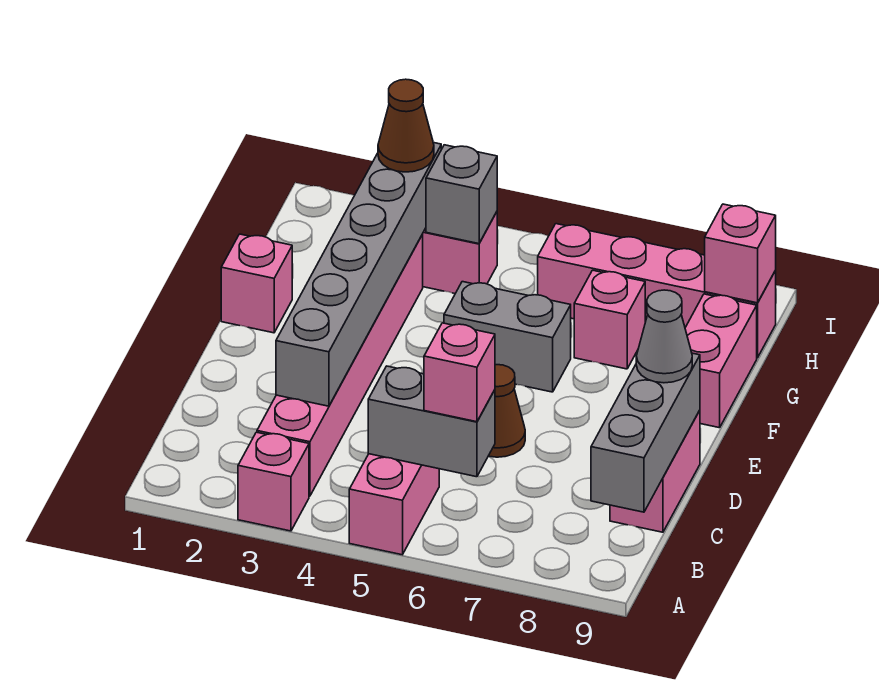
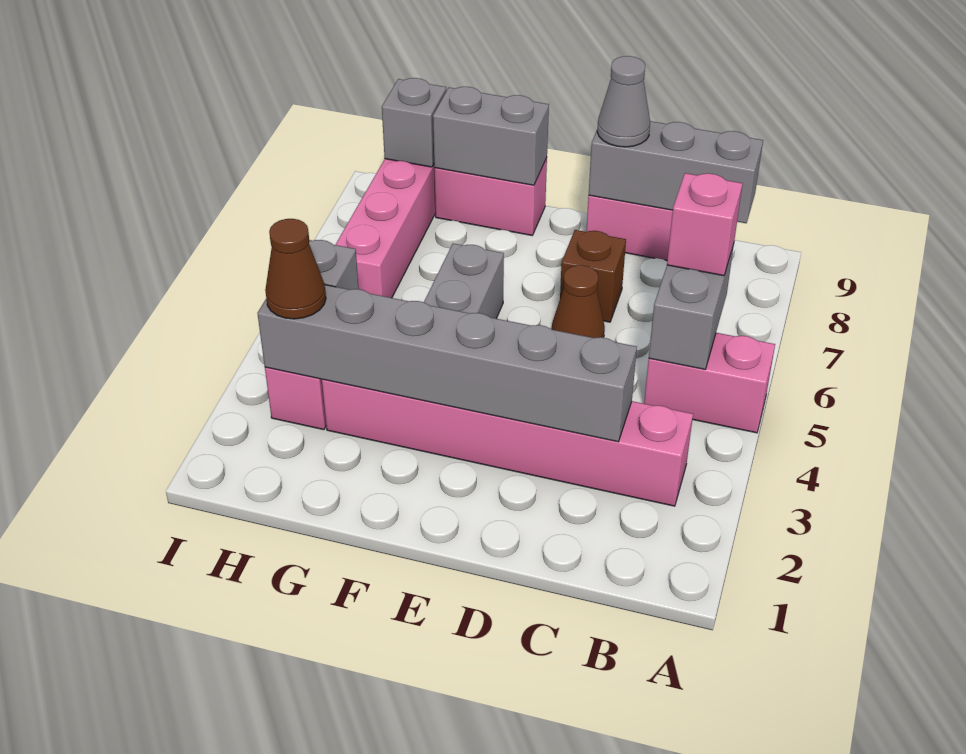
pink 1x1 brick [238,432,309,531] -> none
none -> brown 1x1 brick [560,230,626,322]
pink 1x1 brick [221,234,292,333] -> none
none -> grey 1x2 brick [433,87,549,185]
pink 1x1 brick [574,270,645,369] -> none
pink 1x1 brick [705,204,776,303] -> grey 1x1 brick [382,78,446,167]

